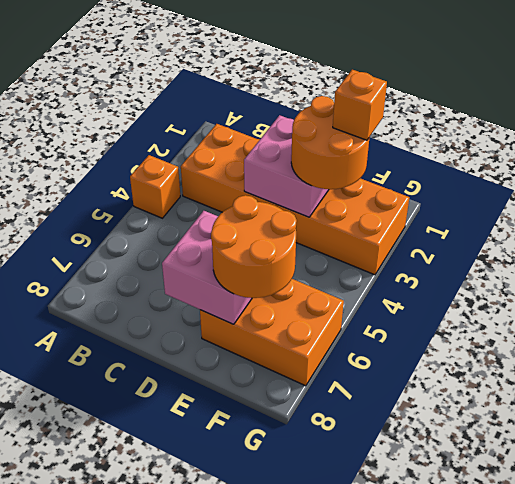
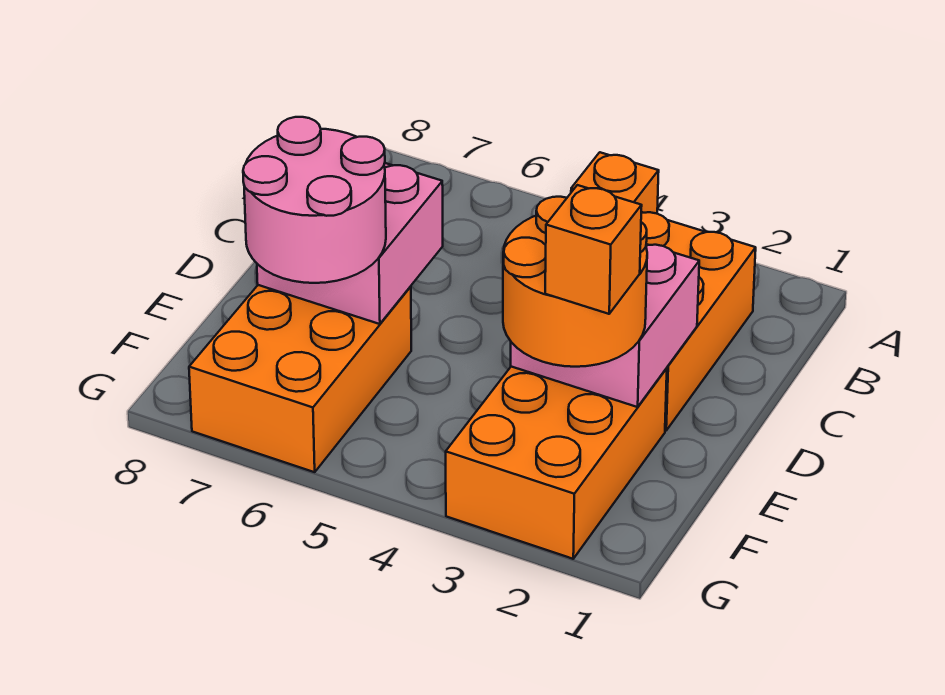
orange 2x2 round brick [211,195,297,298] -> pink 2x2 round brick [243,117,386,283]

